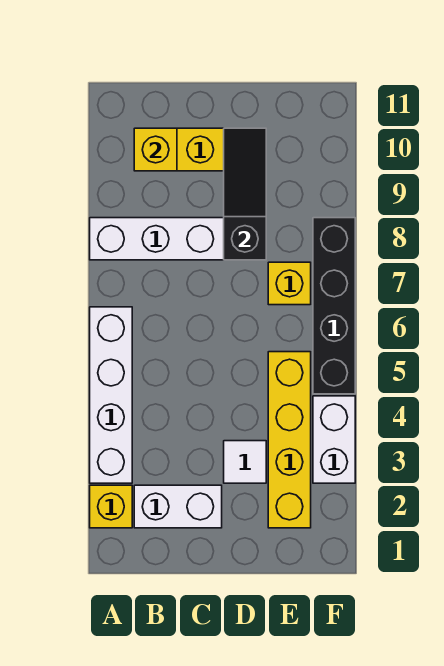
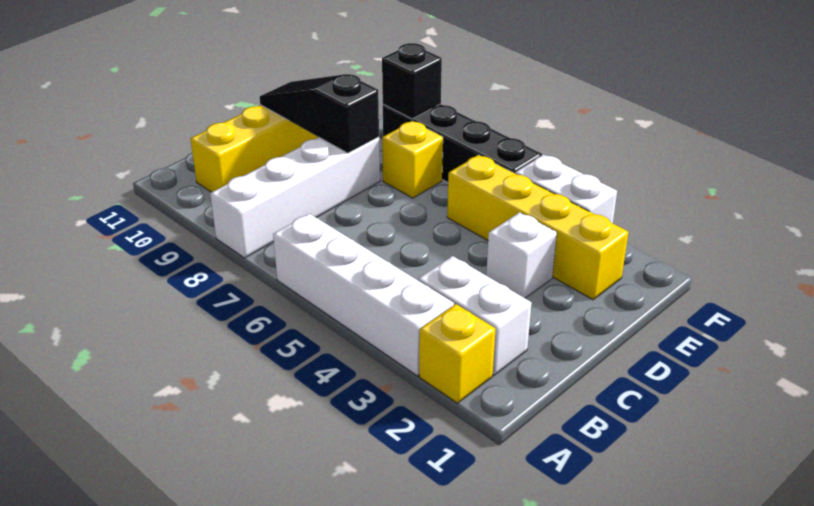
white 1x2 brick [134,485,222,528] -> white 1x2 brick turned to [418,256,531,375]
yellow 1x1 brick [134,128,177,171] -> none
white 1x1 tile [224,441,266,483] -> white 1x1 brick [486,212,557,298]
none -> black 1x1 brick [382,43,442,119]

